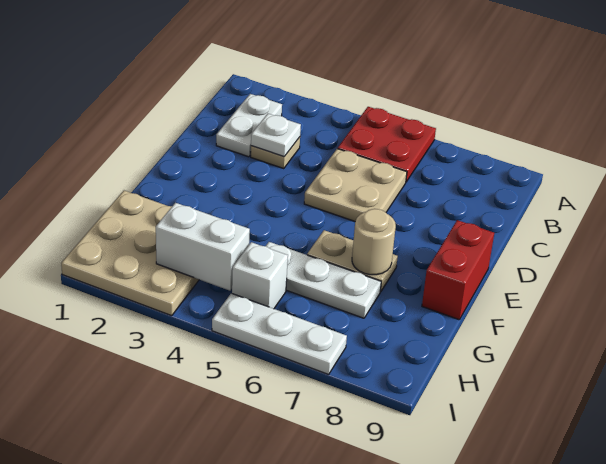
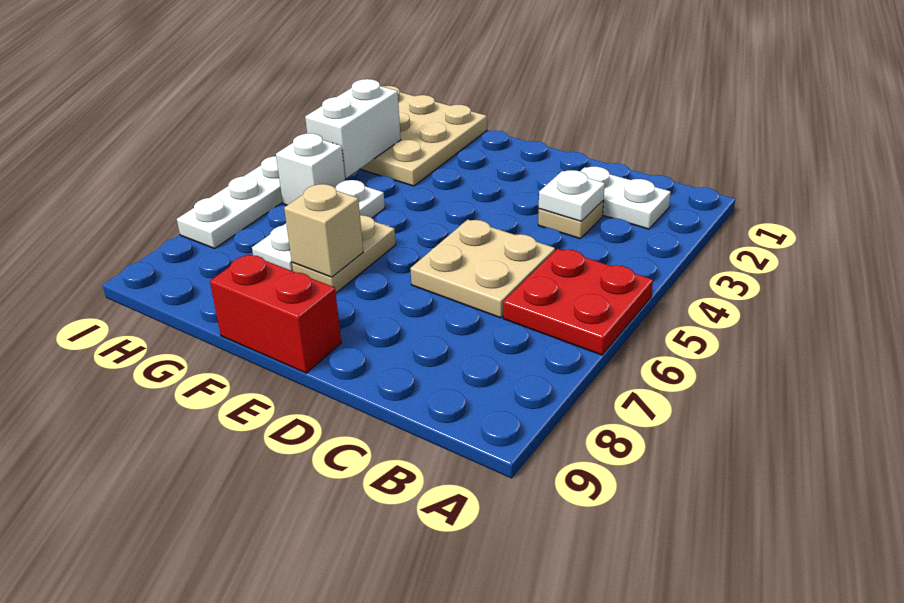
tan 1x1 round brick [352,209,396,275] -> tan 1x1 brick [284,184,363,277]

